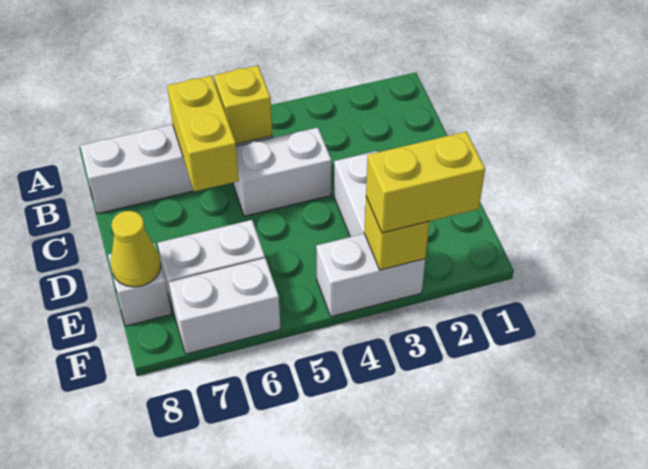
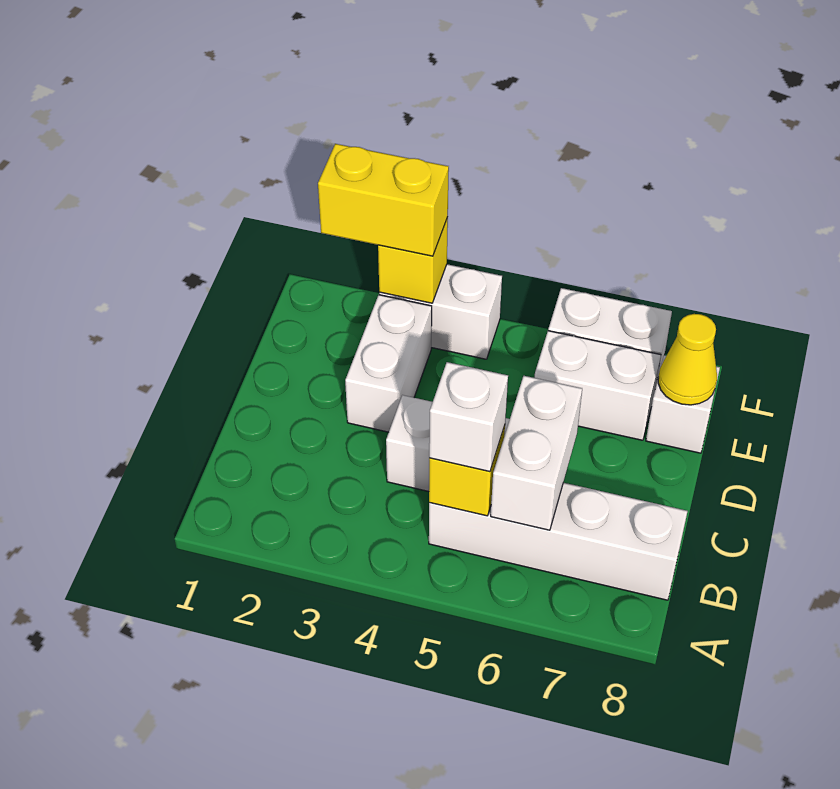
none -> white 1x1 brick [429,362,508,472]
yellow 1x2 brick [167,76,239,192] -> white 1x2 brick [491,376,582,530]

